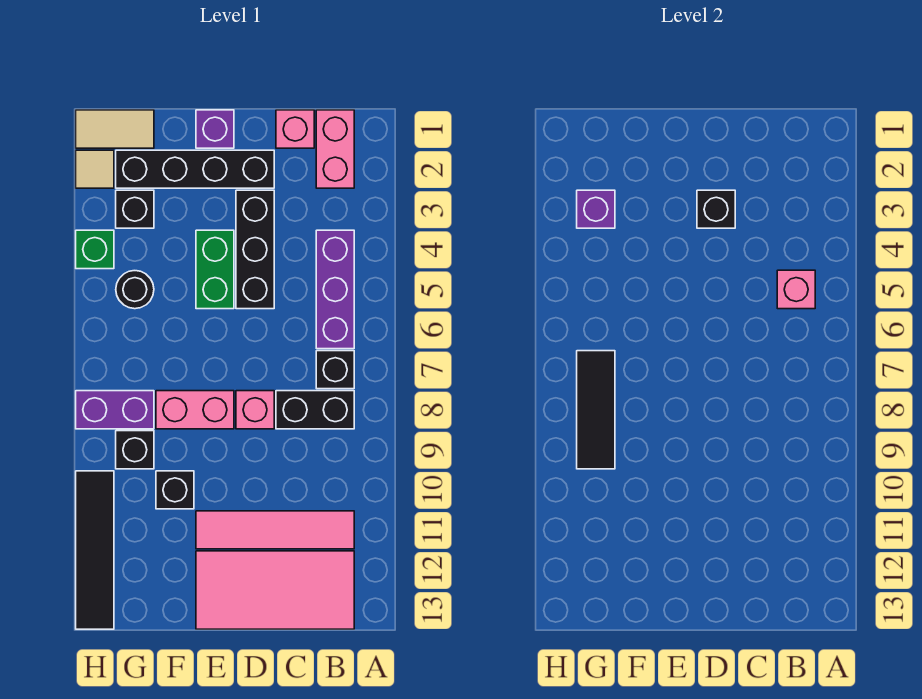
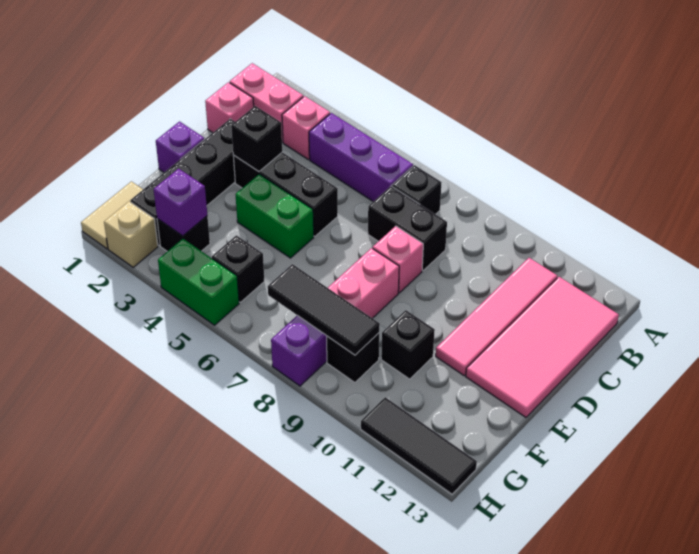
pink 1x1 brick [777,270,815,309] -> pink 1x1 brick moved to [282,96,330,159]
black 1x2 brick [276,391,354,429] -> black 1x2 brick turned to [368,186,447,270]
black 1x1 round brick [116,271,154,309] -> black 1x1 brick [212,235,264,302]
tan 1x1 tile [76,150,114,188] -> tan 1x1 brick [104,201,158,267]
green 1x1 brick [76,230,114,269] -> green 1x2 brick [158,239,239,325]
black 1x4 tile [76,471,114,629] -> black 1x3 tile [361,397,477,494]

